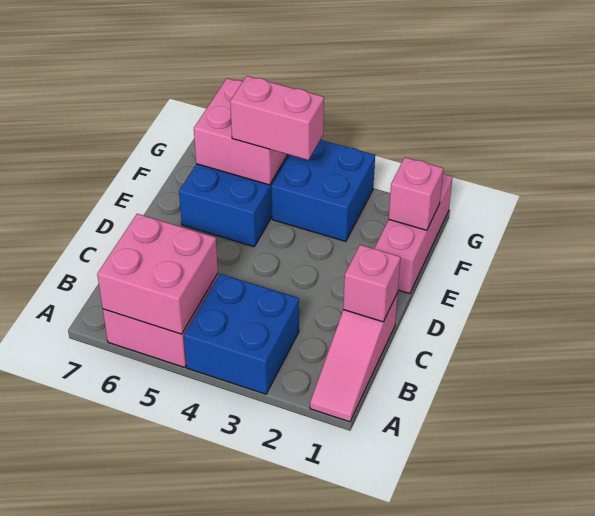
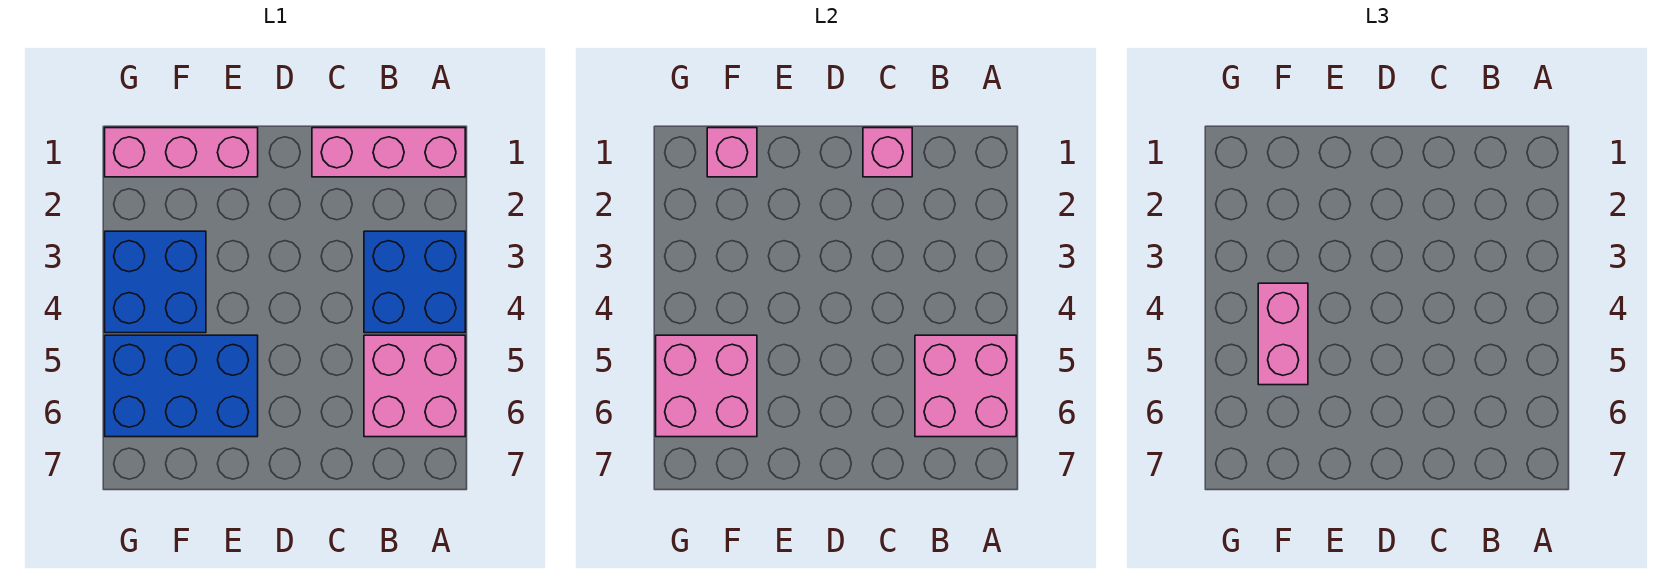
pink 1x3 slope [310,293,398,422] -> pink 1x3 brick [312,128,465,177]

